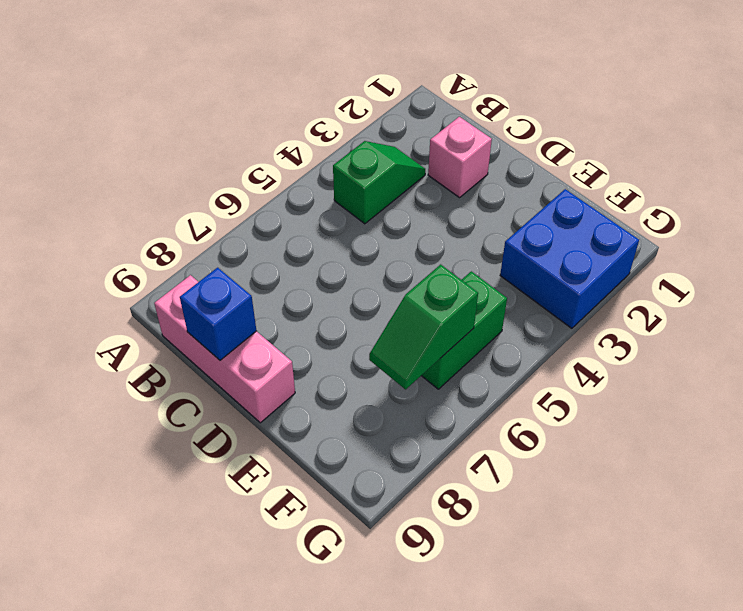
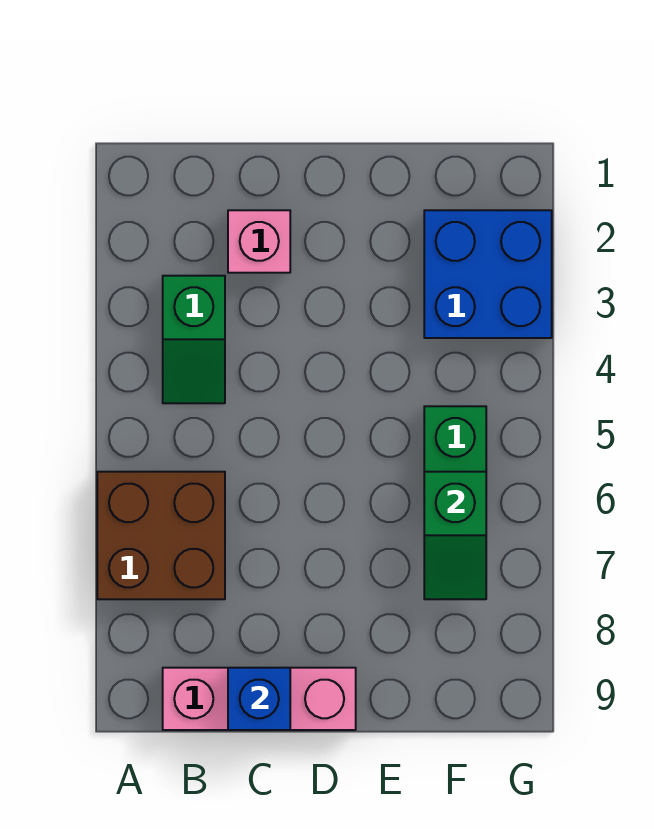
none -> brown 2x2 brick [97,472,225,599]
green 1x2 slope [333,141,425,224] -> green 1x2 slope turned to [163,276,225,403]

